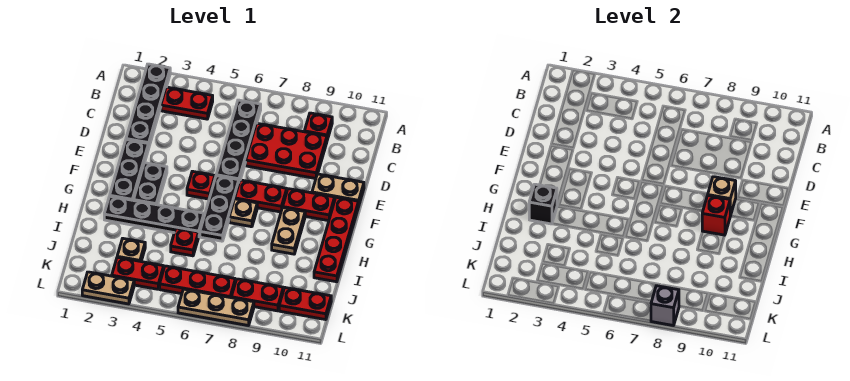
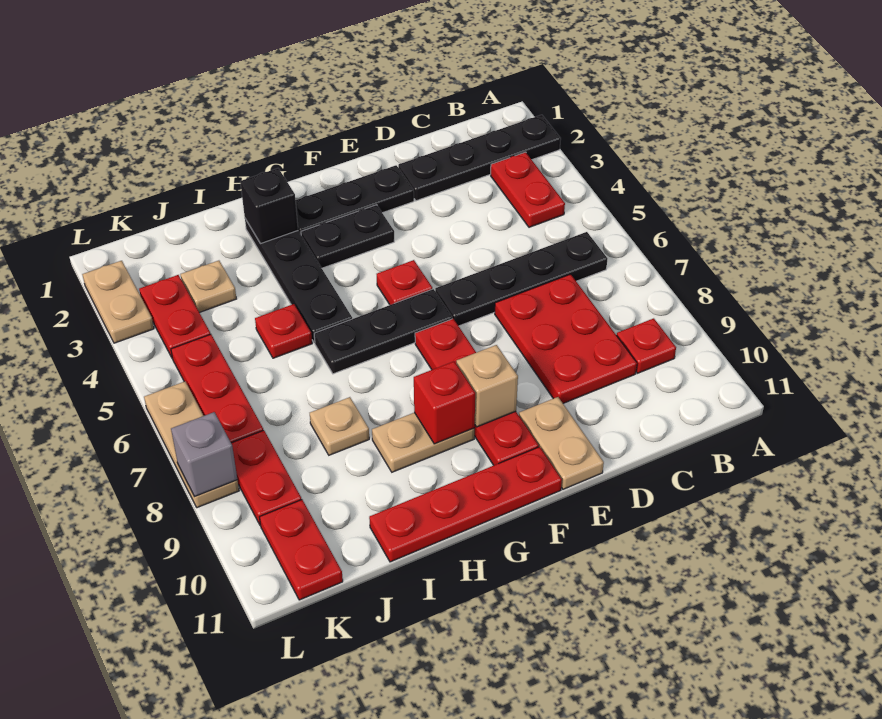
tan 1x1 plate [229,199,257,227] -> tan 1x1 plate moved to [310,397,369,455]

